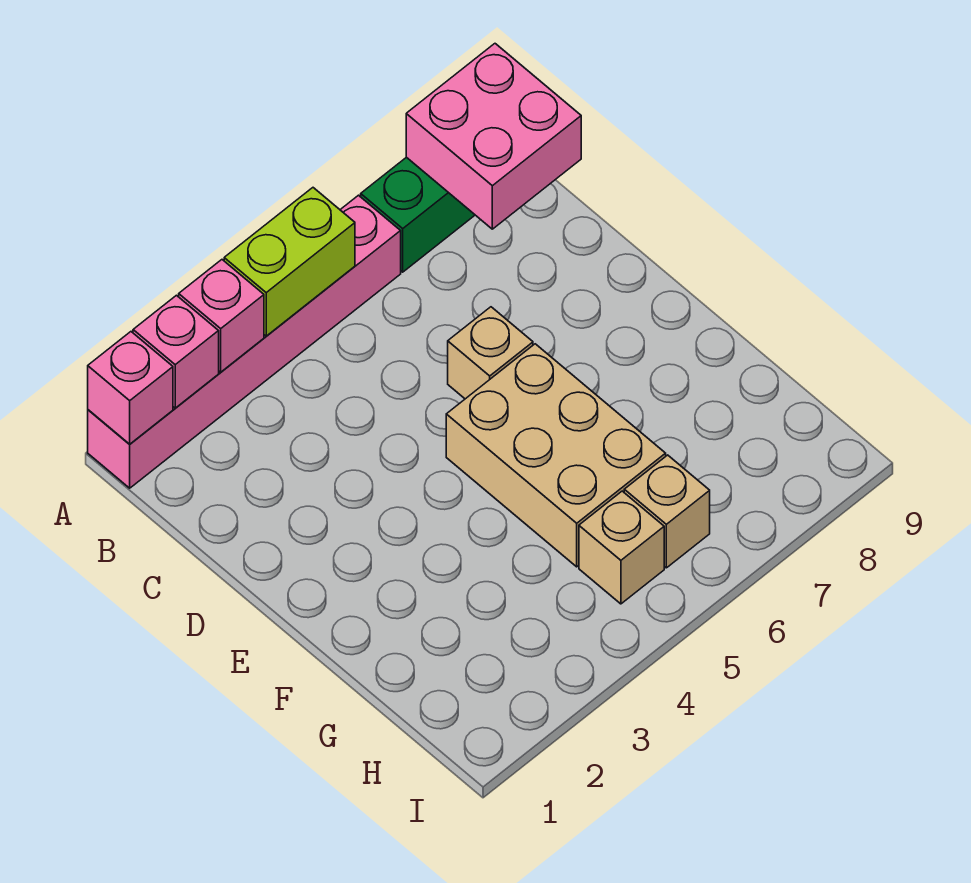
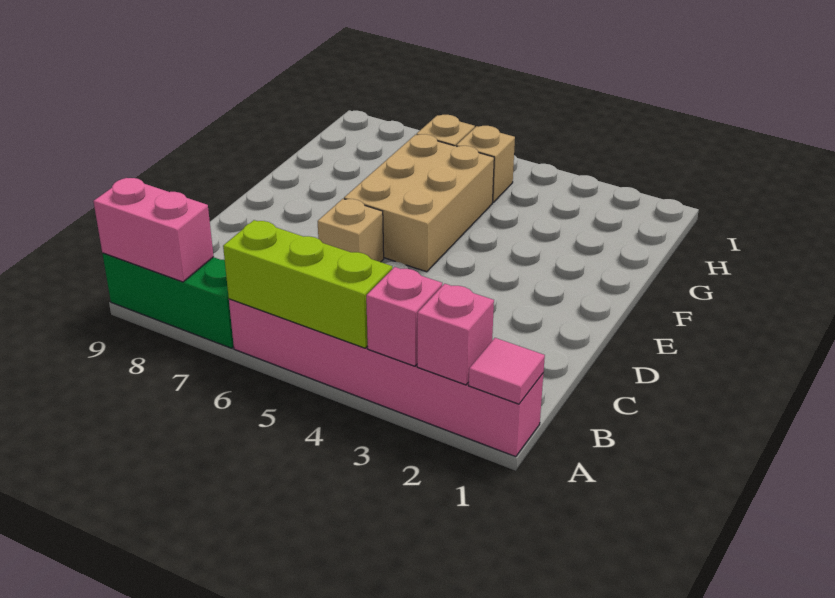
pink 1x1 brick [88,332,173,444] -> pink 1x1 tile [469,338,545,404]
lime 1x2 brick [224,188,355,336] -> lime 1x3 brick [223,220,392,348]
pink 2x2 brick [406,44,581,229] -> pink 1x2 brick [93,178,214,282]

